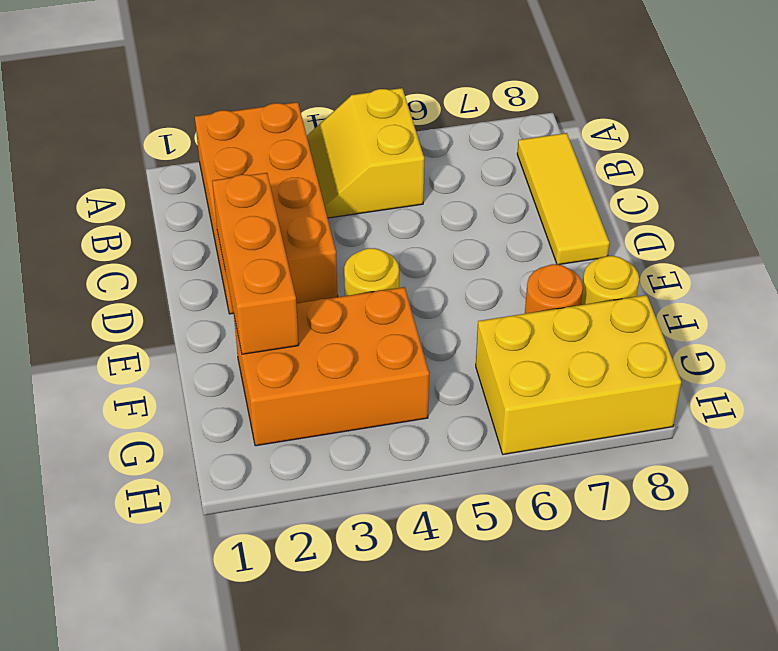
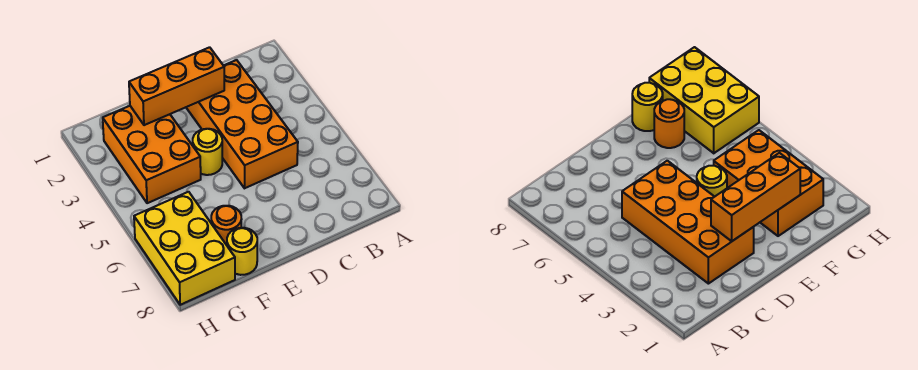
orange 2x4 brick [195,102,338,314] -> orange 2x4 brick turned to [186,60,298,188]
yellow 2x2 slope [307,88,424,218] -> none
yellow 1x3 tile [517,133,609,265] -> none

